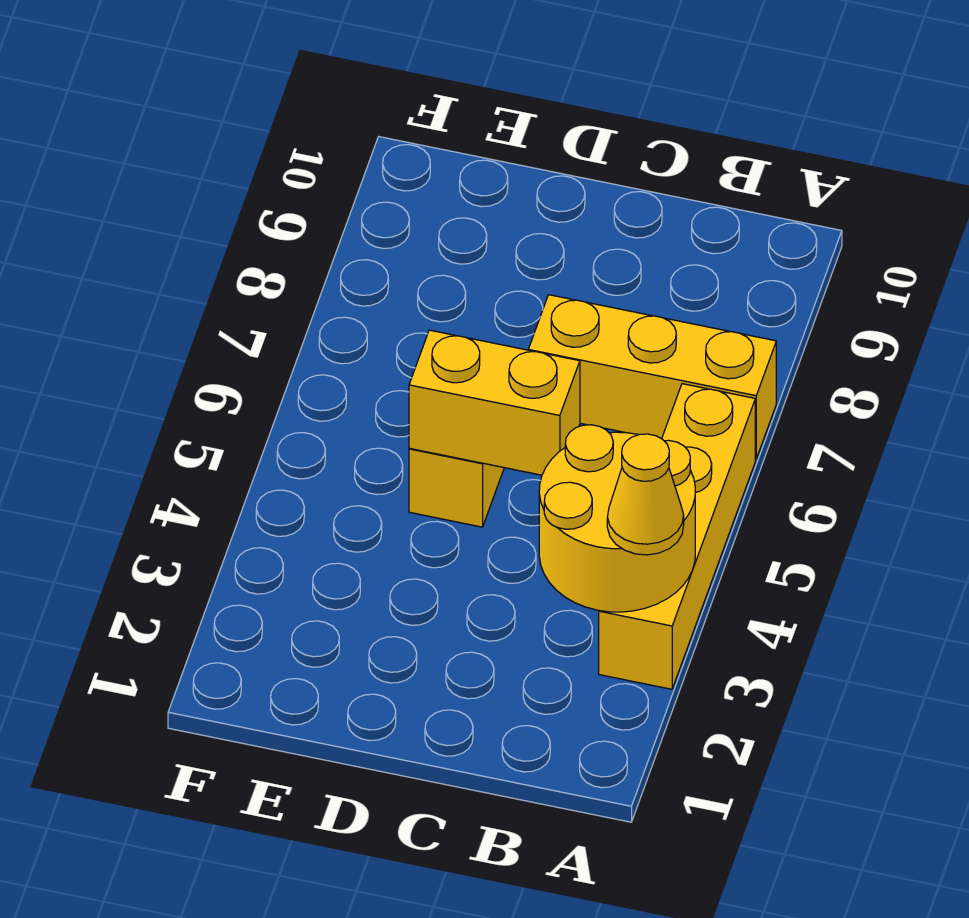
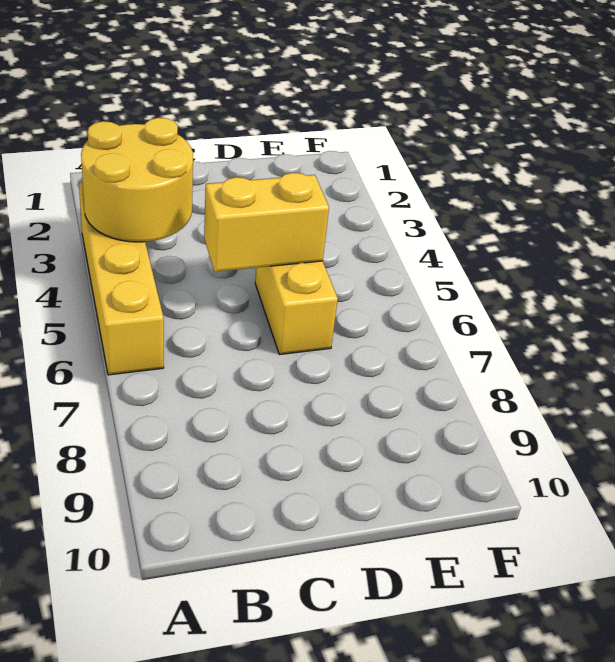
yellow 1x1 cone [607,434,684,555] -> none
yellow 1x3 brick [528,295,776,459] -> none

